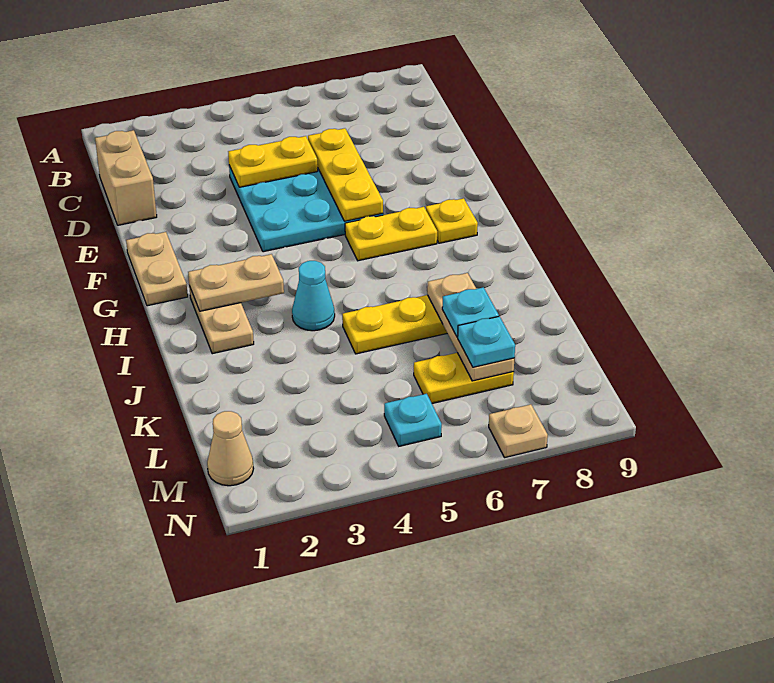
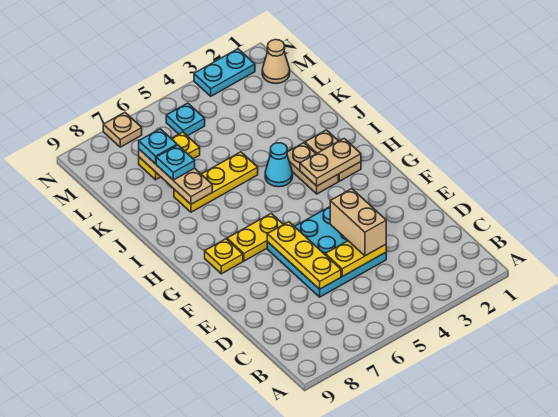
tan 1x2 brick [95,130,157,225] -> tan 1x2 brick moved to [330,189,386,256]
tan 1x2 plate [126,232,188,306] -> tan 1x2 plate moved to [287,143,338,194]
none -> cyan 1x2 plate [194,49,255,96]

